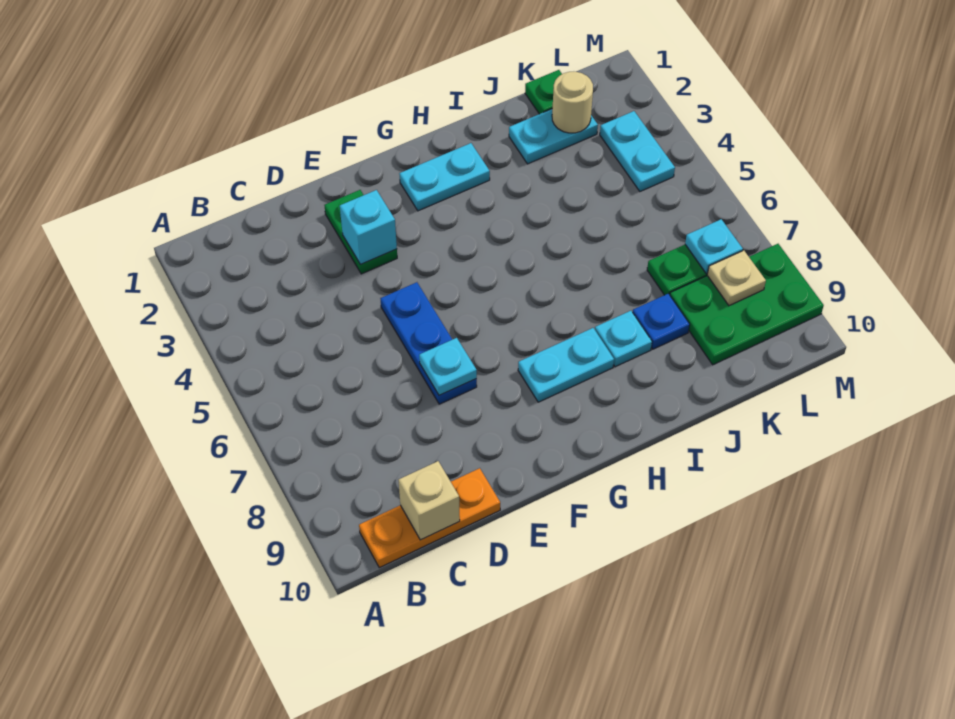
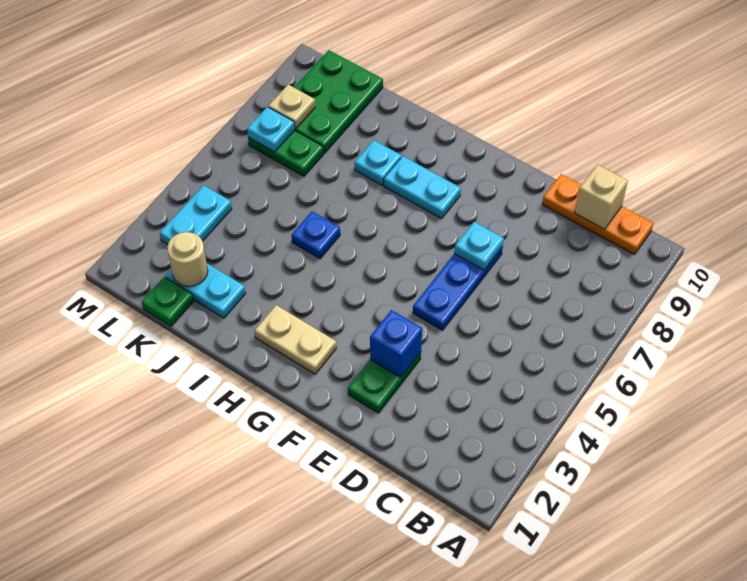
cyan 1x1 brick [340,190,397,265] -> blue 1x1 brick [370,310,422,378]
cyan 1x2 plate [399,143,490,211] -> tan 1x2 plate [255,305,336,374]
blue 1x1 plate [633,294,690,349] -> blue 1x1 plate moved to [292,211,340,259]
green 2x3 plate [670,244,824,365] -> green 2x3 plate turned to [294,50,383,153]

